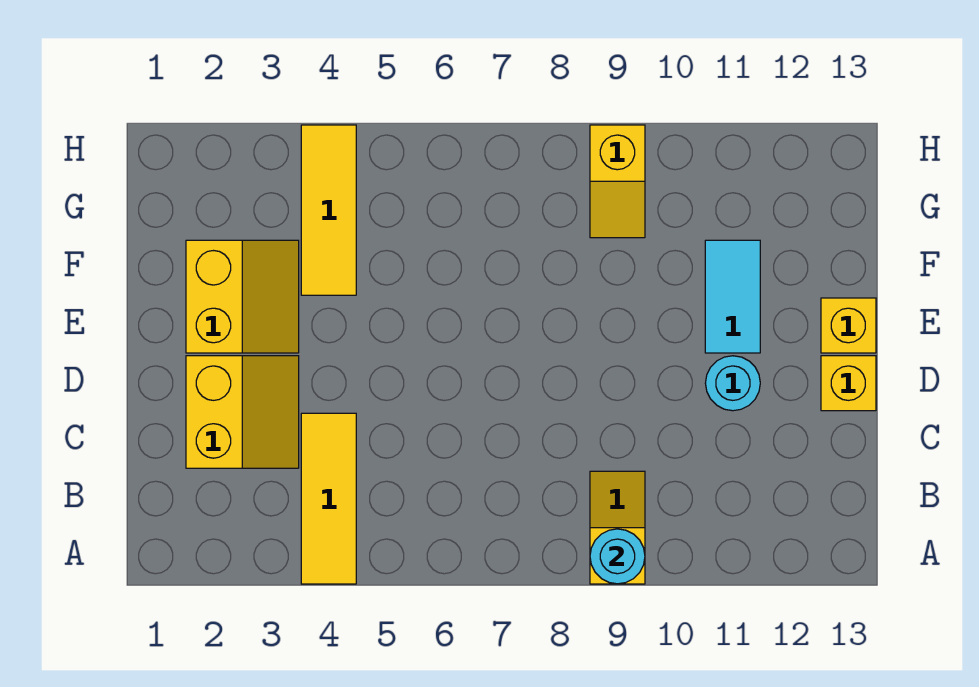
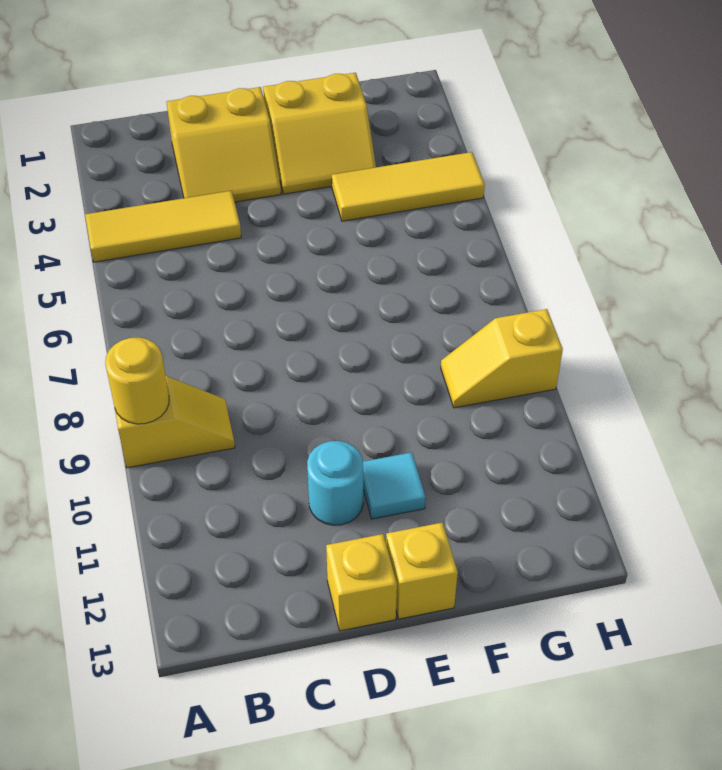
cyan 1x1 round brick [590,529,645,584] -> yellow 1x1 round brick [105,337,169,424]
cyan 1x2 tile [705,240,760,353] -> cyan 1x1 tile [363,452,425,519]

